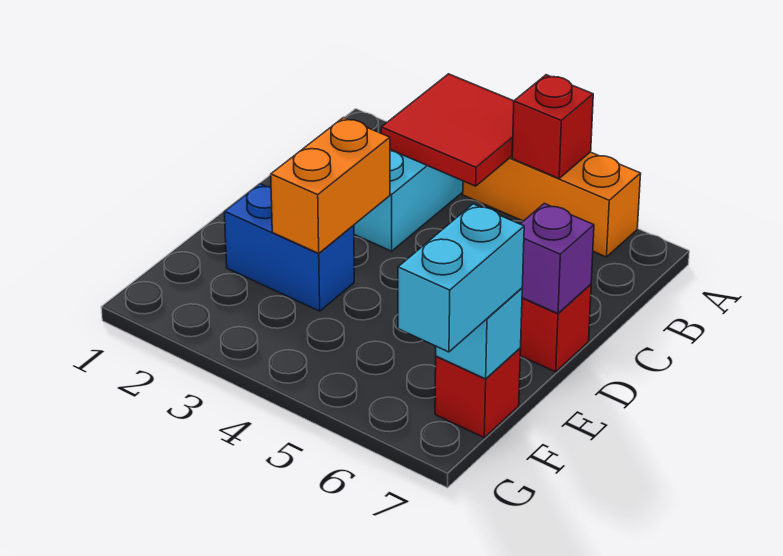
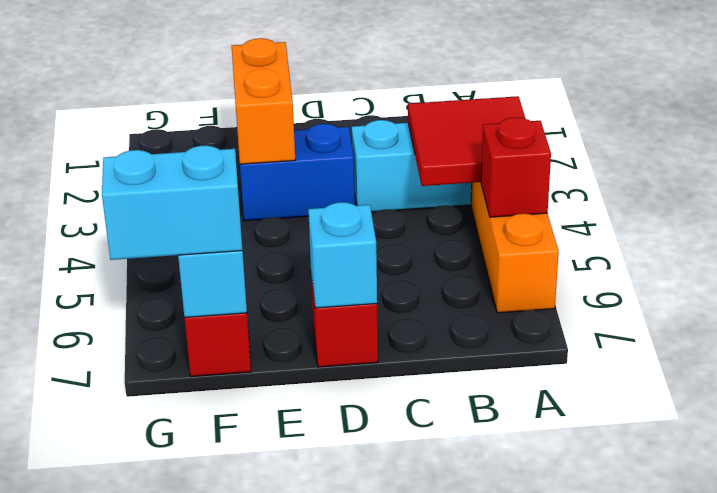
orange 1x2 brick [271,118,390,253] -> orange 1x2 brick turned to [232,38,295,164]
purple 1x1 brick [521,203,594,314] -> cyan 1x1 brick [308,202,377,308]
blue 1x2 brick [224,184,354,311] -> blue 1x2 brick turned to [240,124,355,221]

